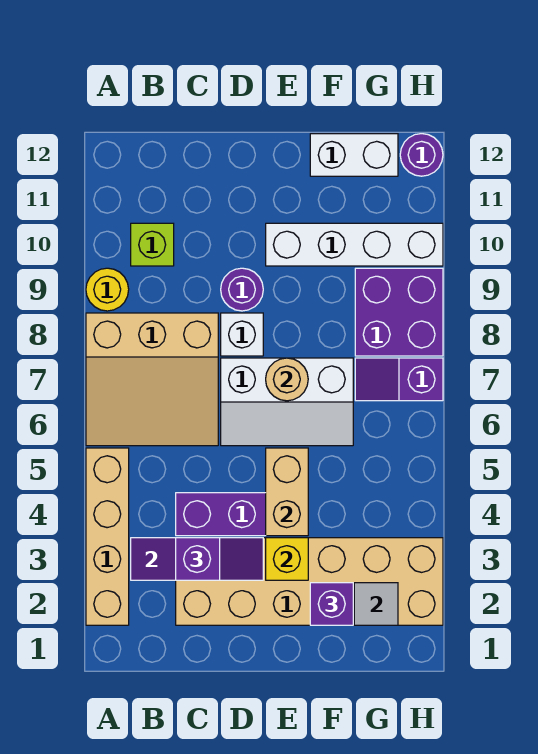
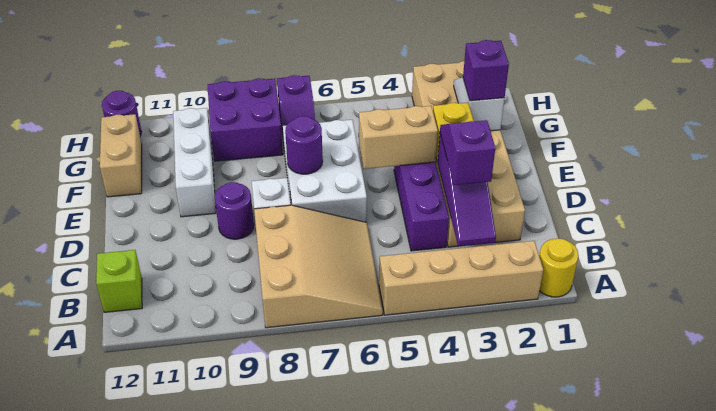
yellow 1x1 round brick [86,268,129,311] -> yellow 1x1 round brick moved to [539,238,578,297]
lime 1x1 brick [131,223,174,266] -> lime 1x1 brick moved to [96,250,142,312]
white 2x3 slope [221,358,353,446] -> white 2x3 brick [283,120,367,222]
tan 1x1 round brick [266,358,308,401] -> purple 1x1 round brick [285,116,323,174]
white 1x4 brick [266,223,443,266] -> white 1x3 brick [173,108,216,217]
white 1x2 brick [310,134,398,176] -> tan 1x2 brick [100,114,142,197]

